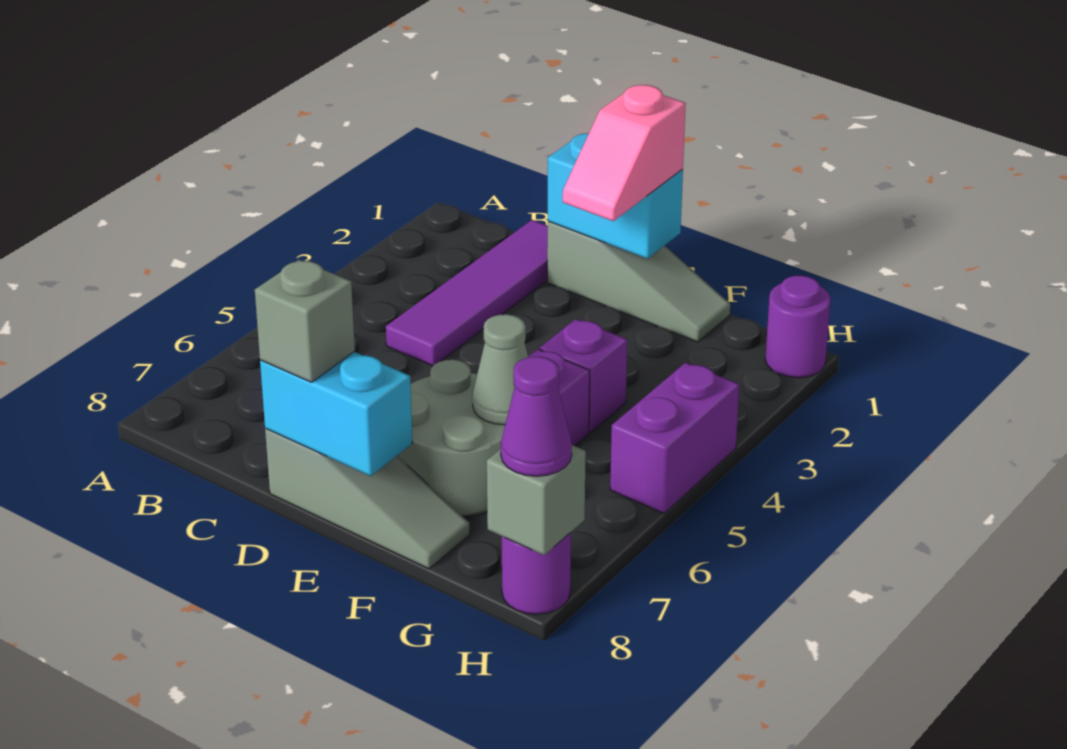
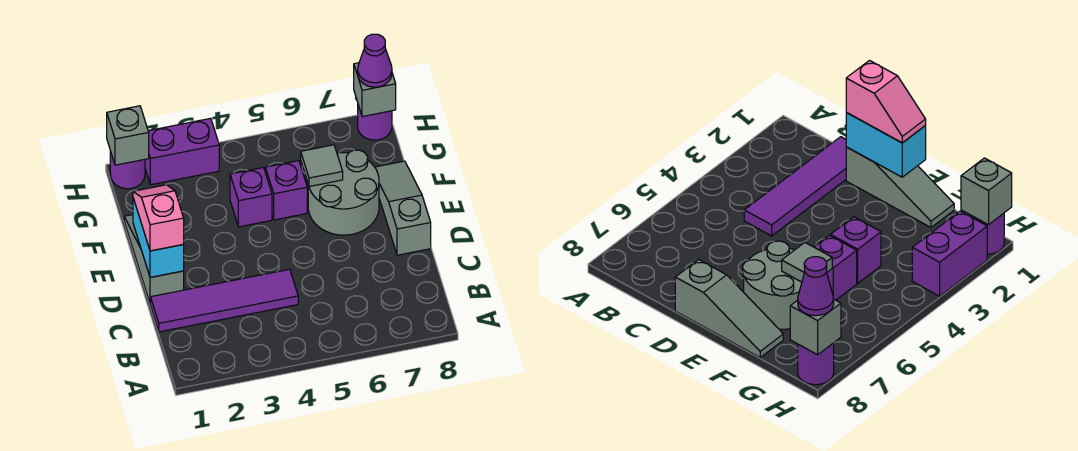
cyan 1x2 brick [260,352,412,476] -> none
grey 1x1 brick [255,260,355,382] -> grey 1x1 brick moved to [107,106,149,165]
pink 1x2 slope [563,85,686,221] -> pink 1x2 slope turned to [133,185,184,251]
grey 1x1 cone [472,314,528,425] -> grey 1x1 tile [301,145,343,187]
purple 1x2 brick [610,363,739,513] -> purple 1x2 brick moved to [145,118,219,185]

